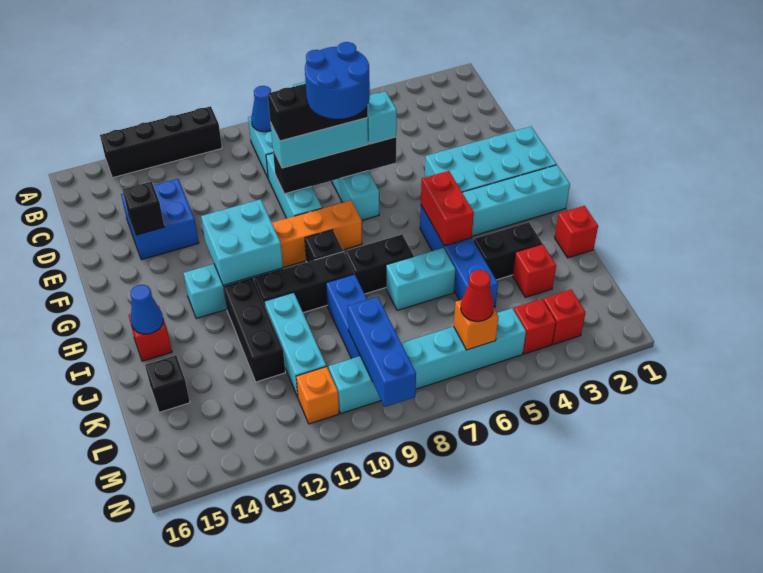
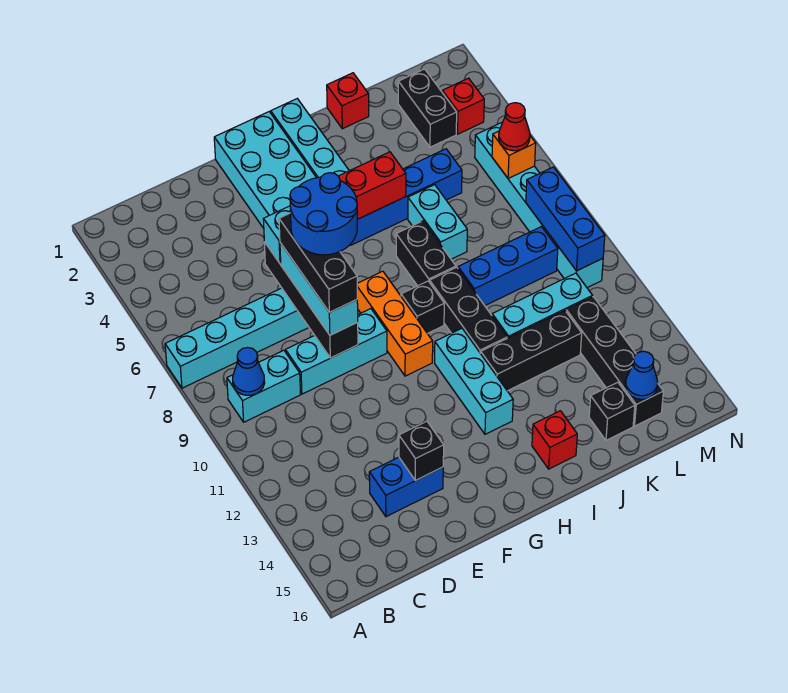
black 1x4 brick [100,106,222,178] -> black 1x4 brick moved to [566,297,663,426]
blue 2x2 brick [121,179,199,260] -> blue 1x2 brick [369,457,443,517]
cyan 2x2 brick [201,199,283,285] -> none
blue 1x1 cone [131,285,163,334] -> blue 1x1 cone moved to [625,351,658,399]
black 1x2 brick [474,222,542,280] -> black 1x2 brick moved to [398,69,457,147]
red 1x1 brick [513,244,556,297] -> none
blue 1x3 brick [347,297,416,407] -> blue 1x3 brick turned to [526,167,605,271]
red 1x1 brick [514,299,556,354] -> none
orange 1x1 brick [296,366,339,424] -> none

